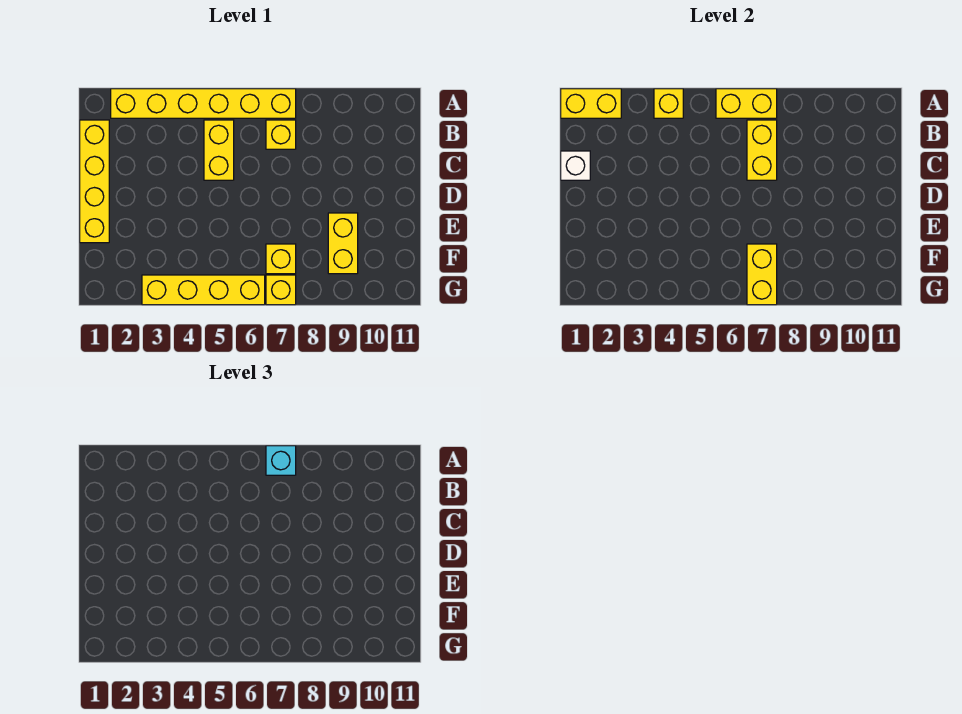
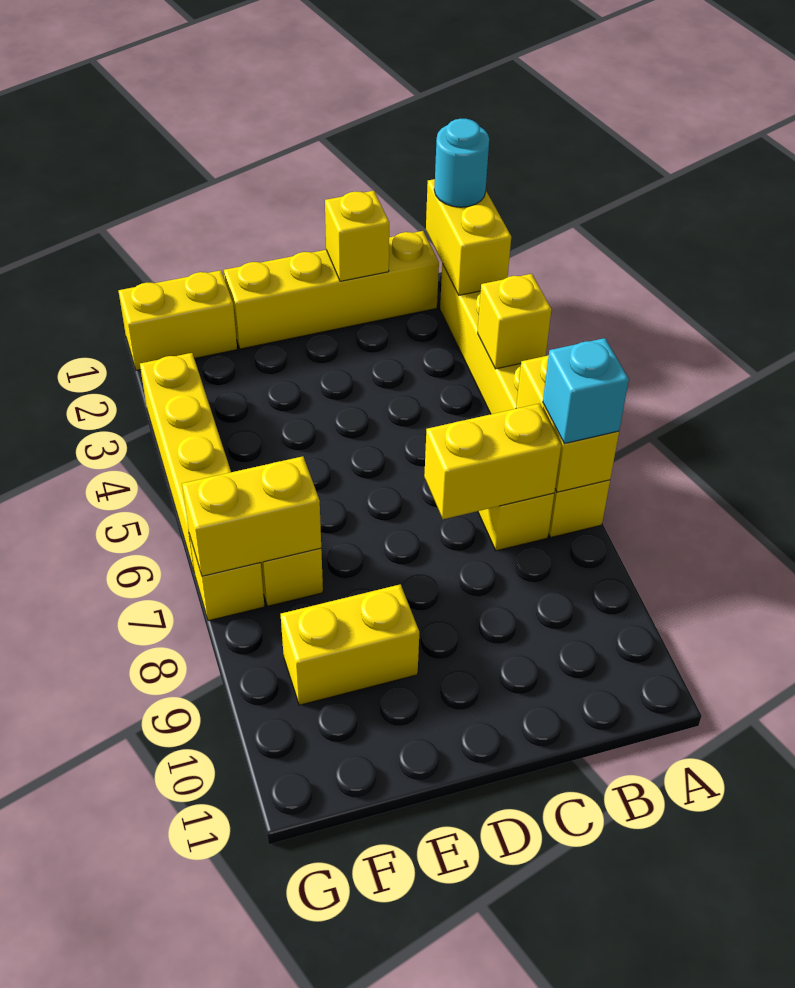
none -> cyan 1x1 round brick [434,119,489,207]
yellow 1x2 brick [204,120,234,180] -> yellow 1x2 brick moved to [119,270,237,370]
white 1x1 brick [561,151,590,180] -> yellow 1x1 brick [325,191,389,281]

